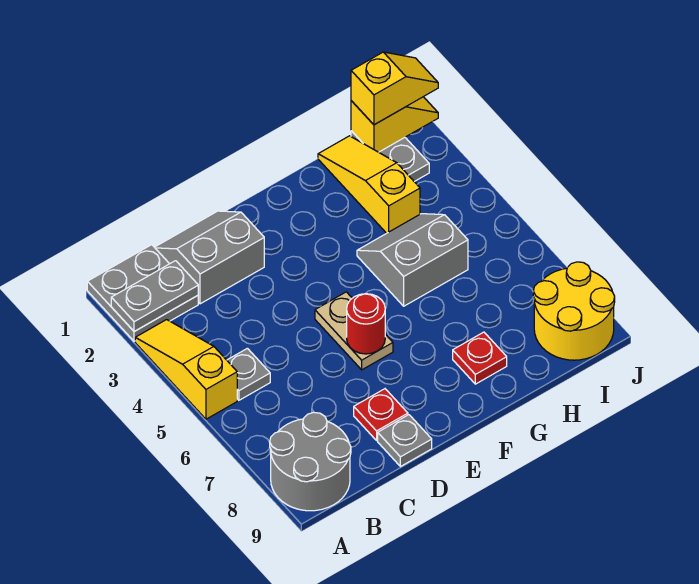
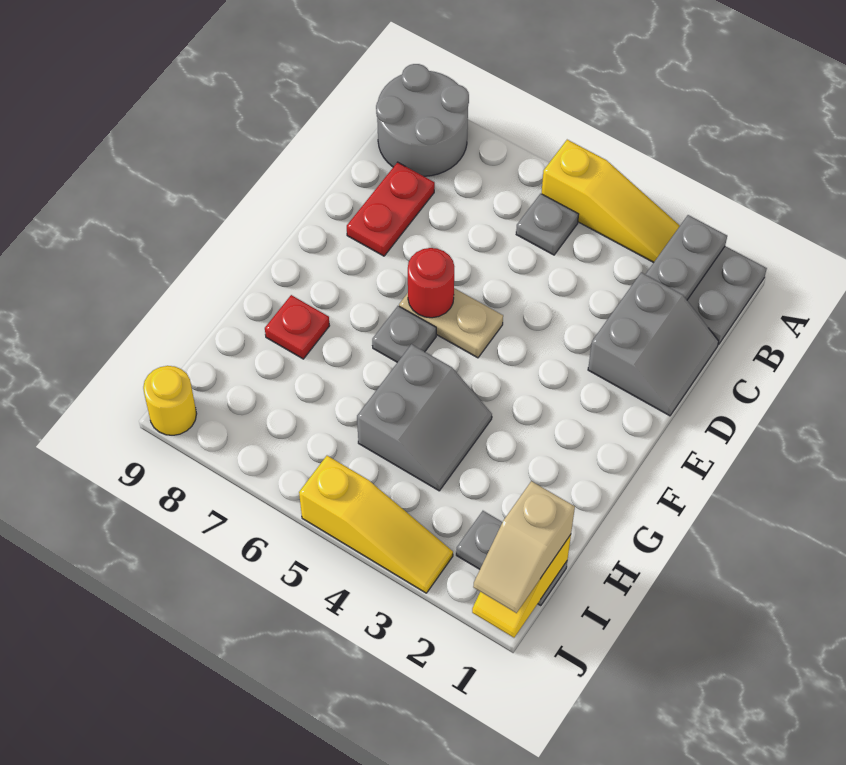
red 1x1 plate [354,389,408,440] -> red 1x2 plate [347,162,435,256]
grey 1x1 plate [378,415,432,467] -> grey 1x1 plate moved to [372,306,436,362]
yellow 1x3 slope [318,136,420,233] -> yellow 1x3 slope moved to [299,456,453,593]
yellow 1x2 slope [351,52,438,125] -> tan 1x2 slope [473,481,575,613]
yellow 2x2 round brick [533,262,615,360] -> yellow 1x1 round brick [143,366,197,435]

